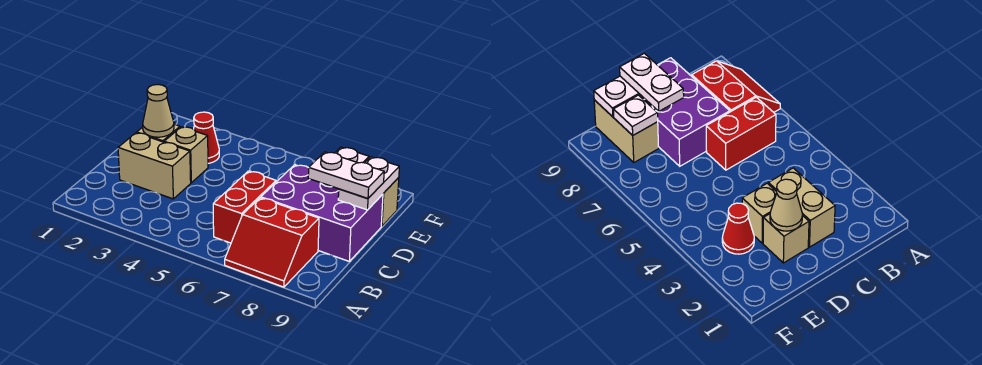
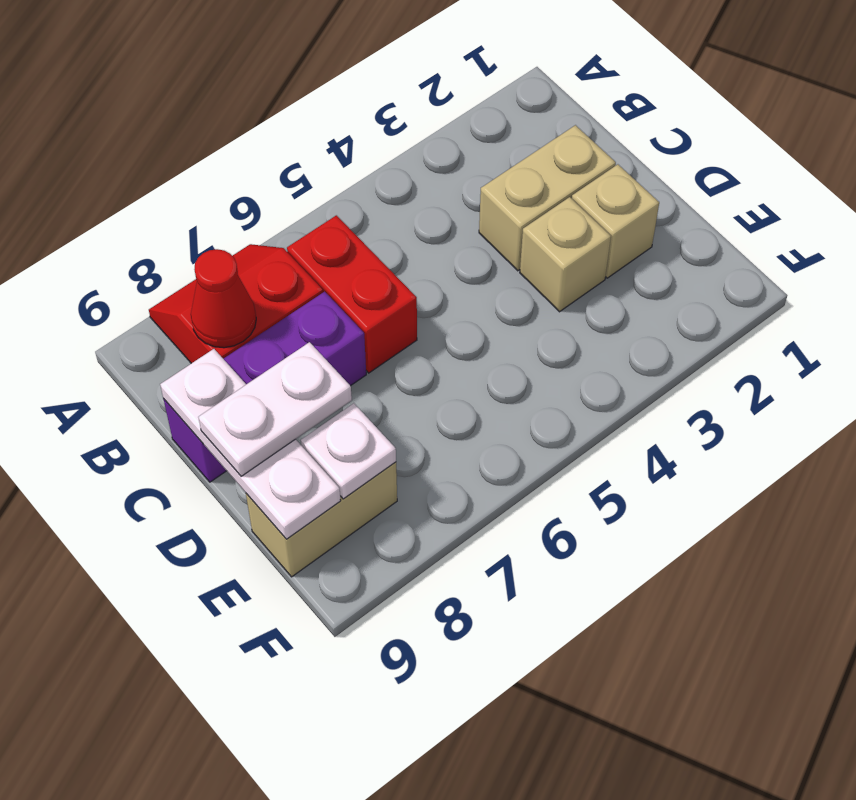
purple 2x3 brick [261,165,383,261] -> purple 1x3 brick [164,292,366,482]
tan 1x1 cone [143,84,174,137] -> none
white 1x2 plate [338,157,399,210] -> white 1x3 plate [160,349,341,539]
red 1x1 cone [194,112,219,163] -> red 1x1 cone moved to [191,249,256,348]

